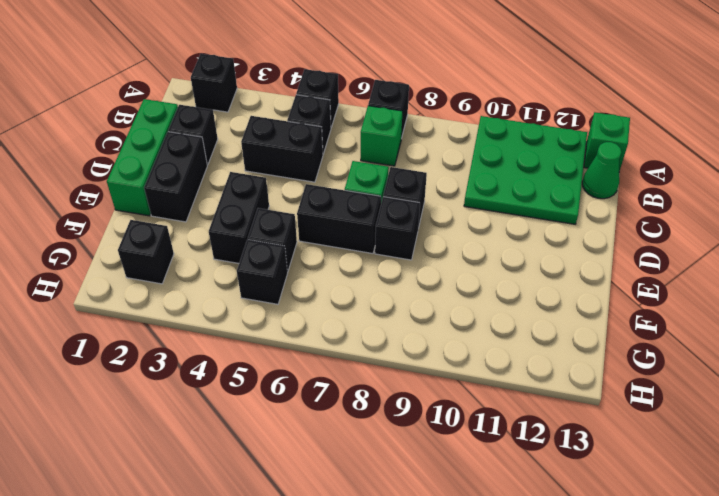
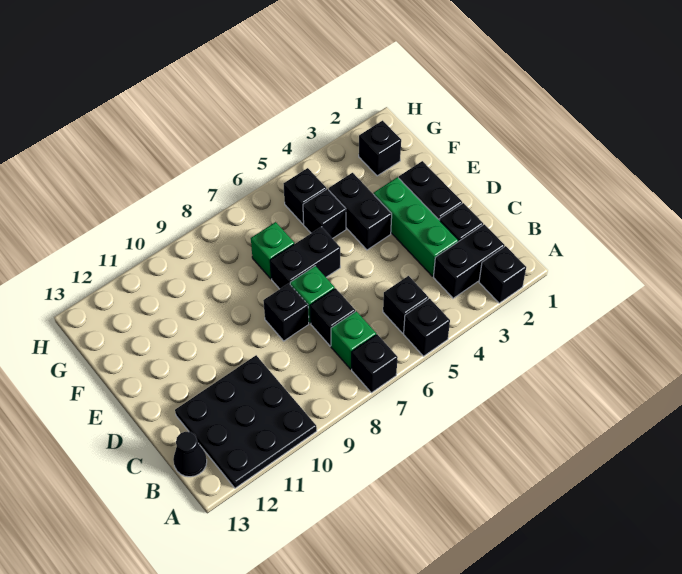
green 3x3 plate [464,116,587,224] -> black 3x3 plate [175,355,317,488]
green 1x1 brick [584,112,630,171] -> green 1x1 brick moved to [251,222,294,279]
green 1x1 cone [582,142,622,199] -> black 1x1 cone [173,432,207,477]
green 1x3 brick [107,99,178,216] -> green 1x3 brick moved to [374,177,458,276]
black 1x2 brick [241,116,323,182] -> black 1x2 brick moved to [433,224,505,298]
black 1x1 brick [375,197,420,260] -> black 1x1 brick moved to [310,288,355,346]

